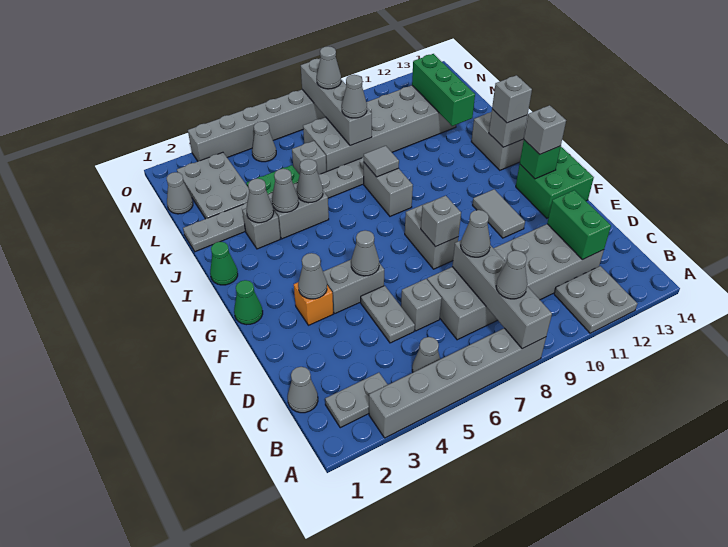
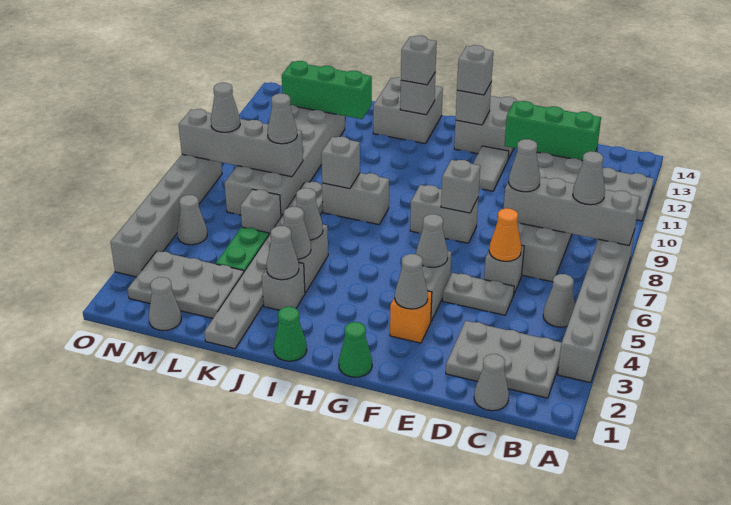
grey 1x2 plate [325,373,388,428] -> grey 2x3 plate [446,321,562,398]
green 1x2 brick [547,190,611,260] -> green 1x3 brick [505,101,601,161]
none -> orange 1x1 cone [489,208,521,261]
grey 1x2 tile [473,189,525,238] -> grey 1x2 tile turned to [473,146,509,191]
green 2x2 brick [516,147,594,218] -> grey 2x2 brick [454,96,520,159]
green 1x1 brick [520,140,561,179] -> grey 1x1 brick [456,83,491,125]
grey 1x1 tile [364,146,399,177] -> grey 1x1 brick [321,137,360,189]

